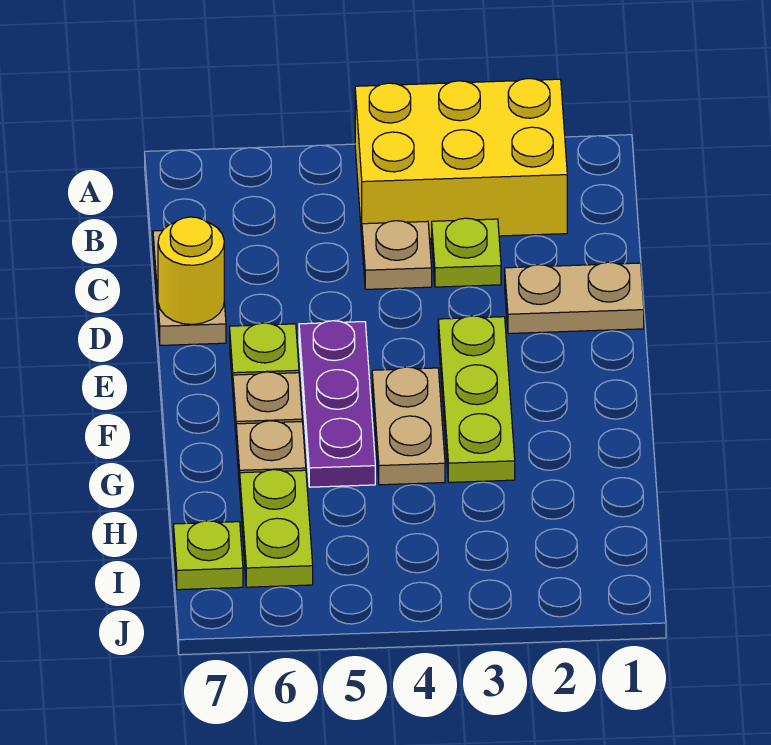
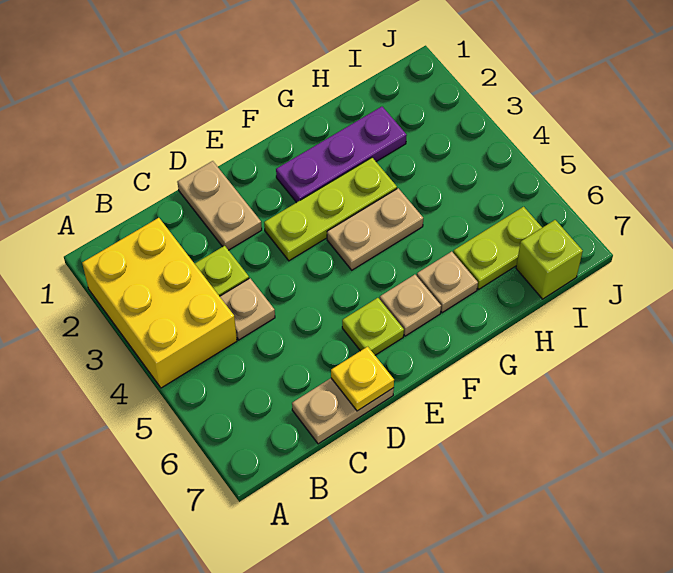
yellow 1x1 round brick [158,217,224,324] -> yellow 1x1 plate [331,347,394,411]
purple 1x3 plate [299,321,375,487] -> purple 1x3 plate moved to [276,107,407,202]
lime 1x1 plate [173,521,243,590] -> lime 1x1 brick [516,220,583,299]

